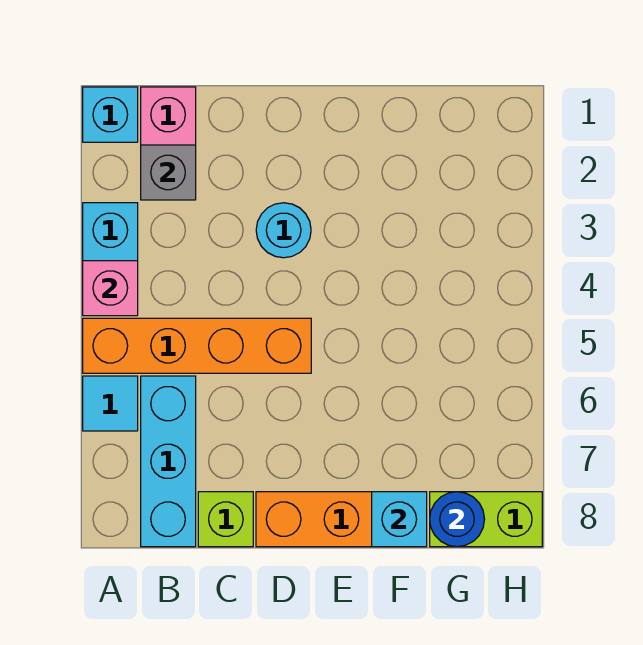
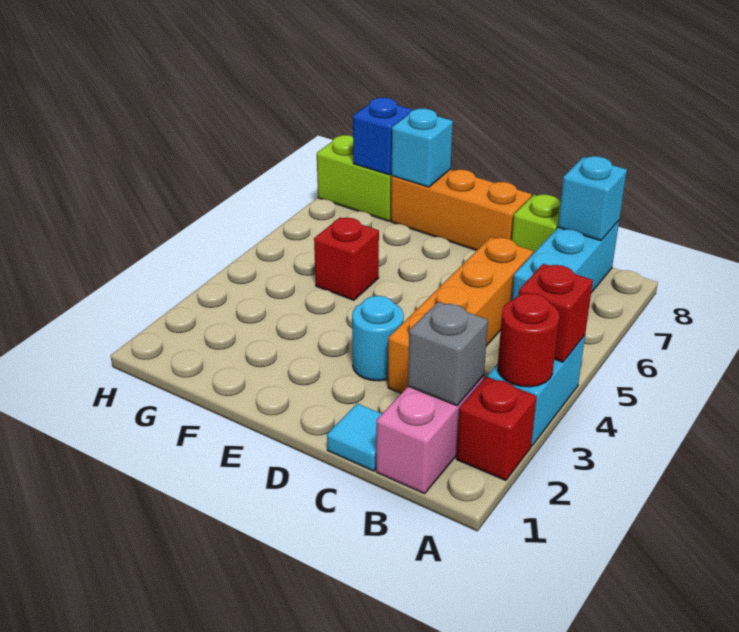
cyan 1x1 brick [83,87,138,142] -> cyan 1x1 brick moved to [558,156,627,241]
none -> red 1x1 brick [456,377,537,481]
none -> red 1x1 round brick [498,293,559,387]
pink 1x1 brick [83,261,138,316] -> red 1x1 brick [519,264,593,362]
orange 1x4 brick [83,318,311,373] -> orange 1x4 brick turned to [388,237,533,393]
cyan 1x1 tile [83,376,138,431] -> cyan 1x1 tile moved to [327,404,382,471]
none -> red 1x1 brick [314,217,379,300]
blue 1x1 round brick [430,492,485,547] -> blue 1x1 brick [353,98,413,175]

